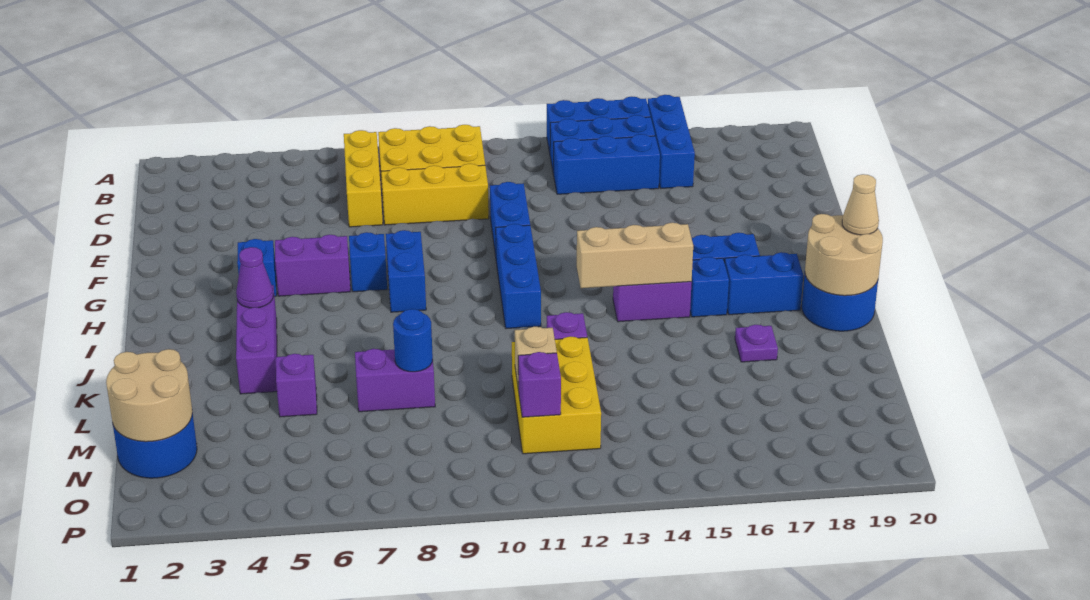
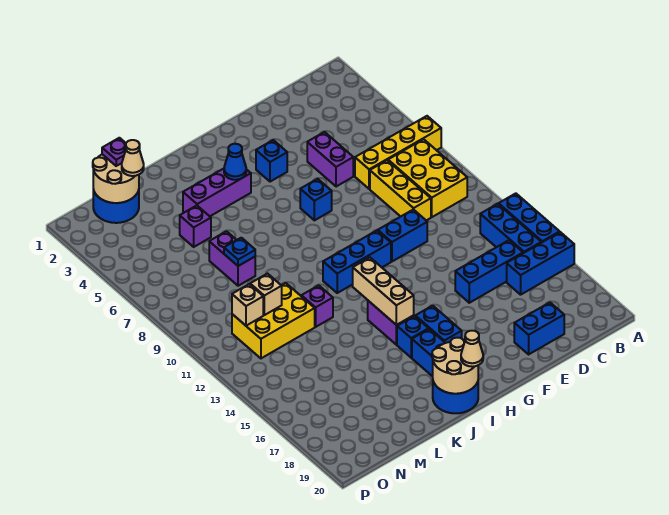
yellow 1x3 brick [344,130,383,227] -> yellow 1x4 brick [355,116,441,189]
blue 1x3 brick [554,134,660,194] -> blue 1x3 brick turned to [455,240,523,303]
purple 1x2 brick [275,235,350,296] -> purple 1x2 brick moved to [307,132,353,187]
blue 1x2 brick [386,230,426,312] -> blue 1x2 brick moved to [514,303,564,354]
purple 1x1 cone [236,247,273,308] -> blue 1x1 cone [224,144,246,180]
purple 1x1 plate [735,325,778,362] -> purple 1x1 plate moved to [102,138,126,166]
blue 1x1 round brick [393,309,433,372] -> blue 1x1 plate [224,238,255,266]
none -> tan 1x1 cone [122,140,144,176]
purple 1x1 brick [518,352,561,417] -> tan 1x1 brick [232,284,263,326]

